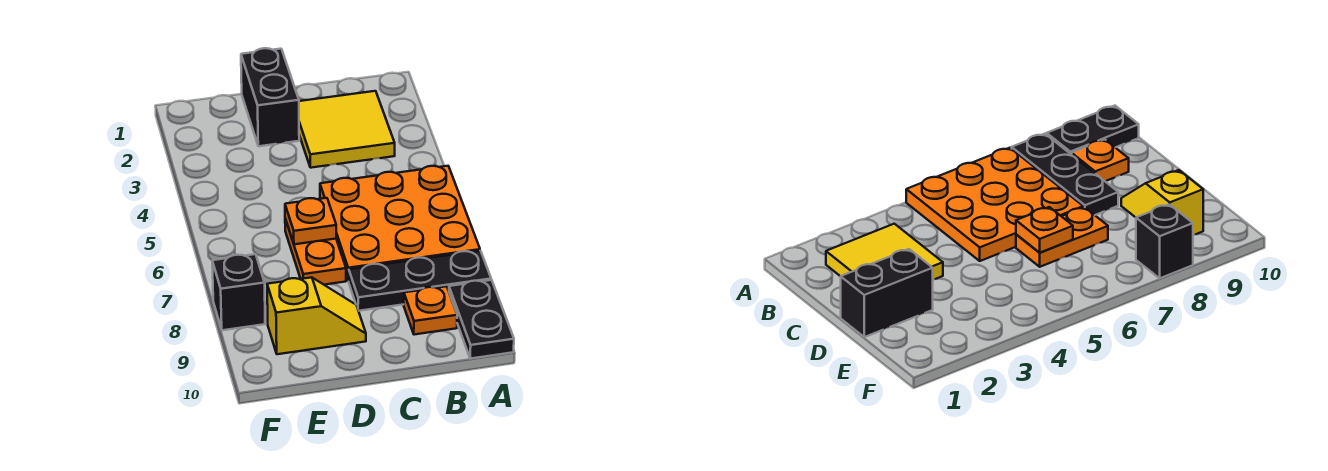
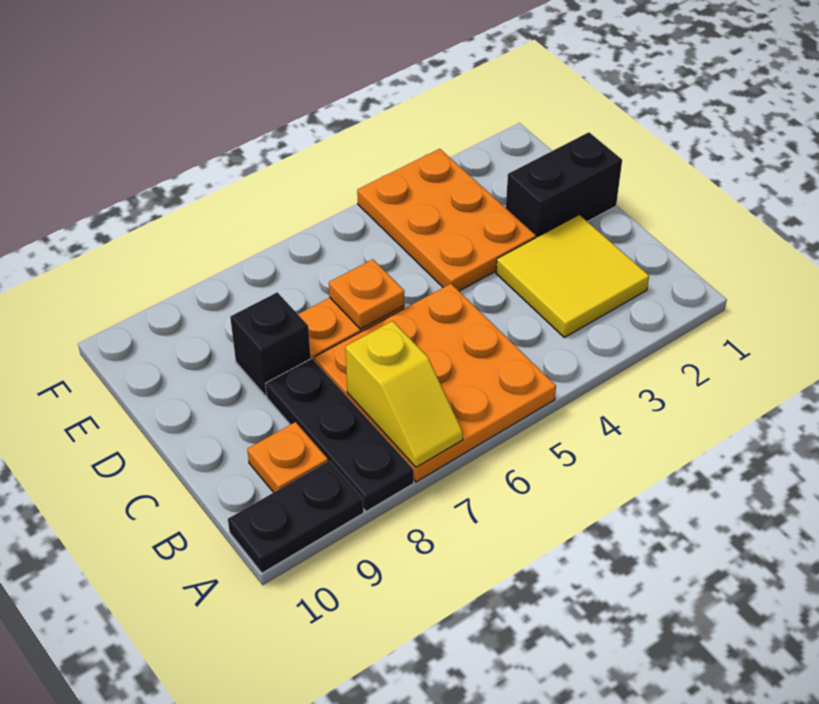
none -> orange 2x3 plate [357,149,536,291]
yellow 1x2 slope [267,277,366,354] -> yellow 1x2 slope moved to [345,321,463,467]
black 1x1 brick [212,254,265,330] -> black 1x1 brick moved to [230,292,311,396]

